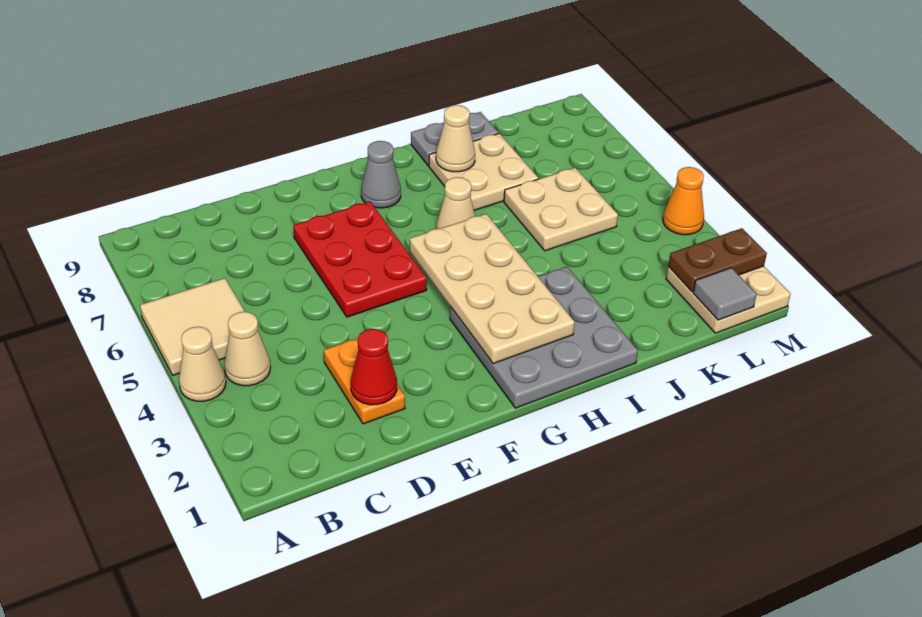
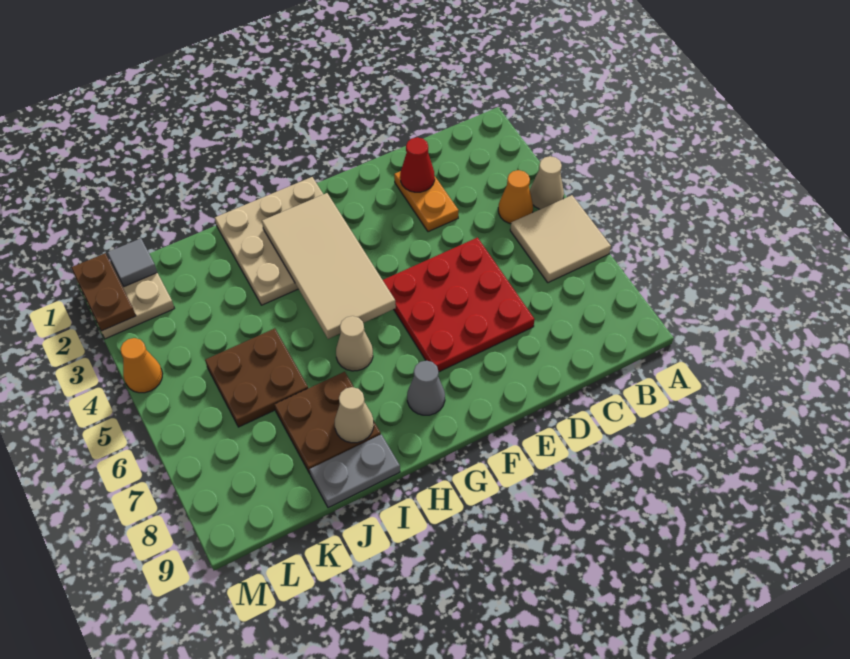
tan 1x1 cone [224,312,270,386] -> orange 1x1 cone [498,170,533,224]
red 2x3 plate [293,202,427,317] -> red 3x3 plate [383,238,535,372]
grey 3x3 plate [450,267,638,408] -> tan 3x3 plate [215,177,323,305]
tan 2x4 plate [410,214,575,364] -> tan 2x4 tile [262,193,396,339]
tan 2x2 plate [429,133,538,210] -> brown 2x2 plate [274,372,381,473]
tan 2x2 plate [504,168,618,251] -> brown 2x2 plate [205,328,308,427]
brown 1x2 plate [668,228,767,292] -> brown 1x2 plate turned to [71,253,136,331]

